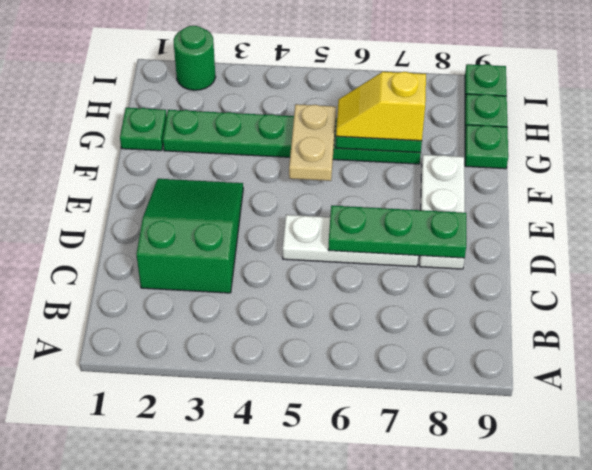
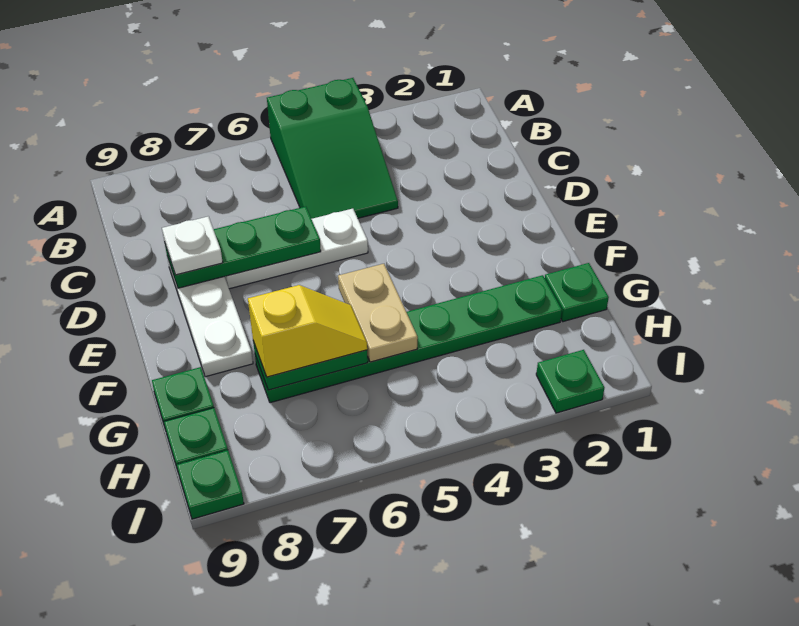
green 2x3 slope [136,179,243,293] -> green 2x3 slope moved to [267,78,398,219]
none -> white 1x1 plate [162,216,223,275]
green 1x1 round brick [174,26,215,90] -> green 1x1 plate [536,350,604,413]

